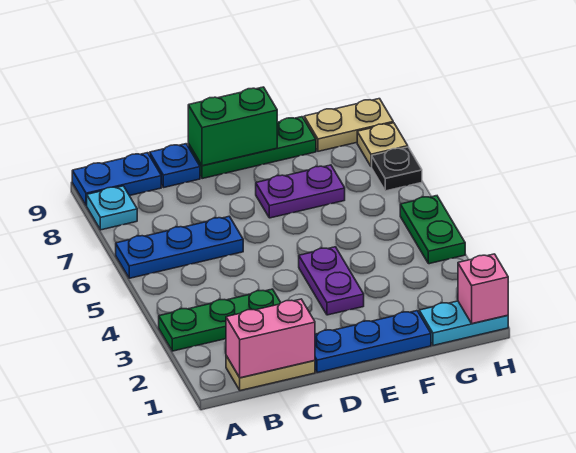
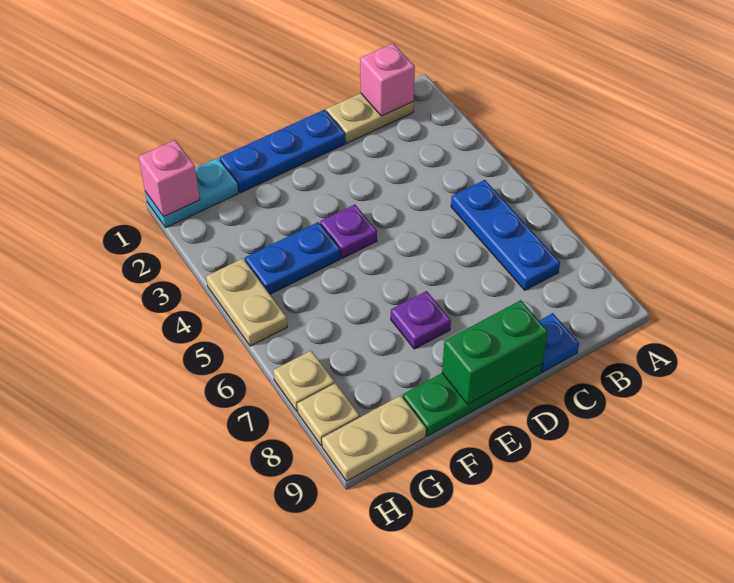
green 1x3 plate [159,289,281,351] -> none
blue 1x3 plate [116,216,243,278] -> blue 1x3 plate turned to [451,180,560,290]
cyan 1x1 plate [87,186,137,230] -> none
blue 1x2 plate [72,153,161,206] -> blue 1x2 plate moved to [245,222,340,294]
pink 1x2 brick [226,299,315,378] -> pink 1x1 brick [360,43,415,116]
purple 1x2 plate [299,247,364,315] -> purple 1x1 plate [320,204,377,259]
purple 1x2 plate [256,165,345,218] -> purple 1x1 plate [391,291,451,349]
green 1x2 plate [400,196,465,264] -> tan 1x2 plate [206,259,287,346]
black 1x1 plate [372,147,422,191] -> tan 1x1 plate [273,351,335,411]

